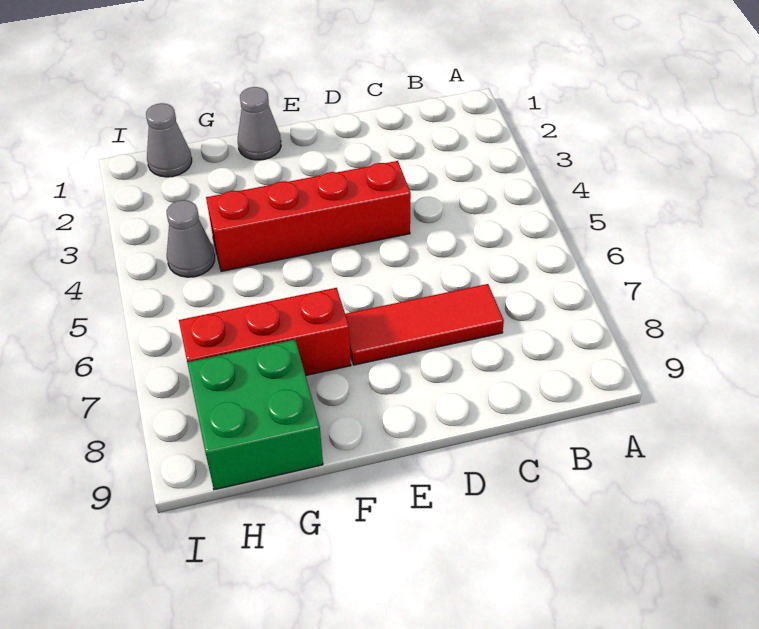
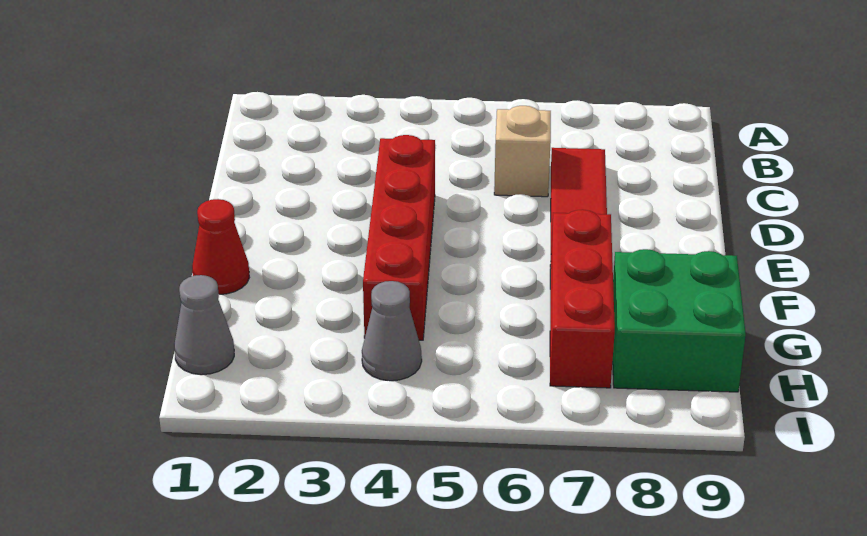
none -> tan 1x1 brick [494,106,551,197]
grey 1x1 cone [238,87,281,160] -> red 1x1 cone [192,199,249,294]

